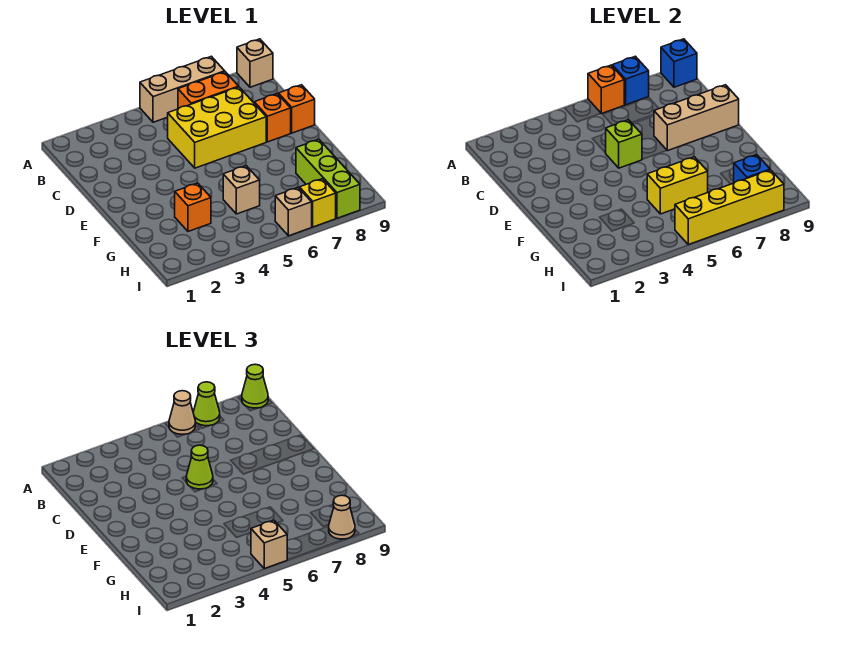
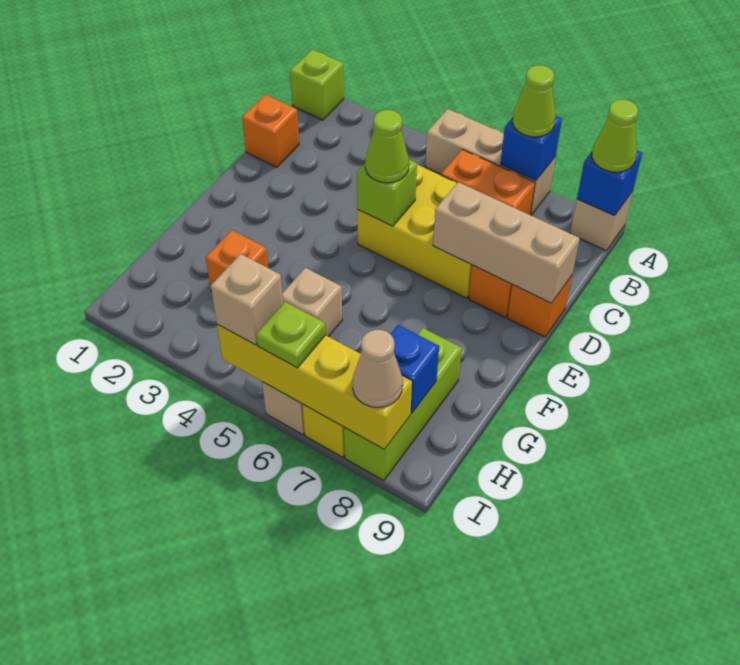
none -> lime 1x1 brick [290,49,344,120]
orange 1x1 brick [588,65,624,114] -> orange 1x1 brick moved to [242,94,299,167]
tan 1x1 cone [169,391,195,434] -> none
yellow 1x2 brick [647,157,708,214] -> none
none -> lime 1x1 plate [256,302,326,368]

